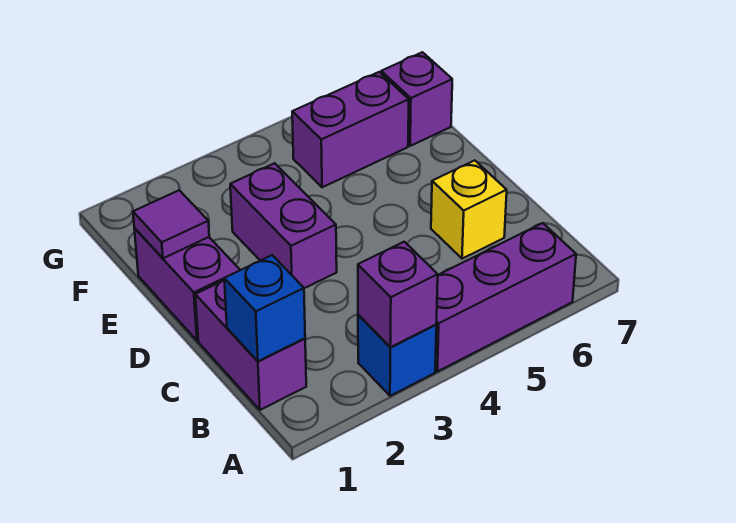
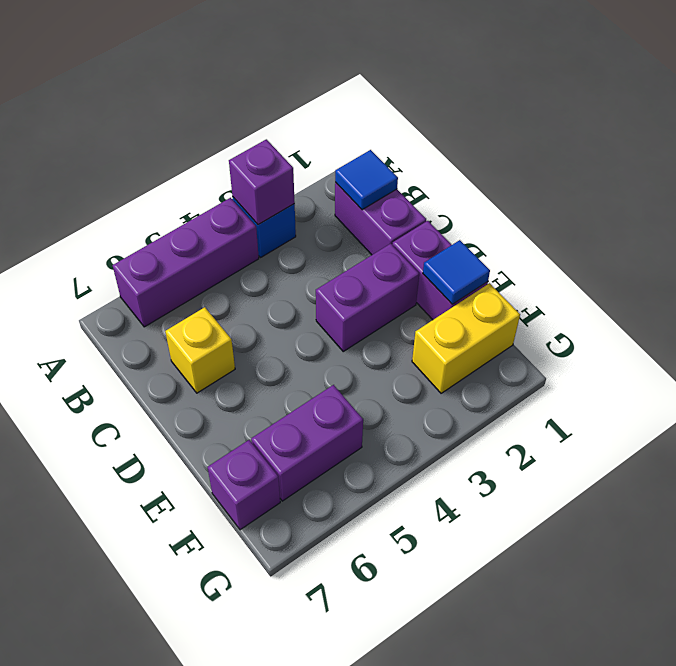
blue 1x1 brick [224,255,305,361] -> blue 1x1 tile [335,150,398,210]
purple 1x2 brick [230,163,337,288] -> purple 1x2 brick turned to [316,244,419,351]
purple 1x1 tile [133,190,209,258] -> blue 1x1 tile [423,240,490,304]
none -> yellow 1x2 brick [412,283,520,393]

